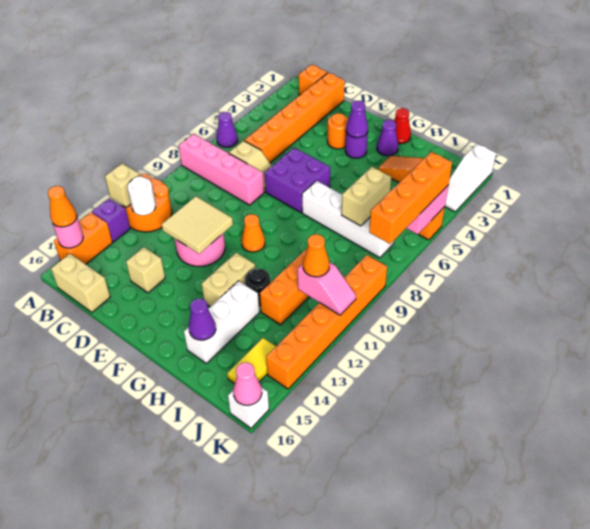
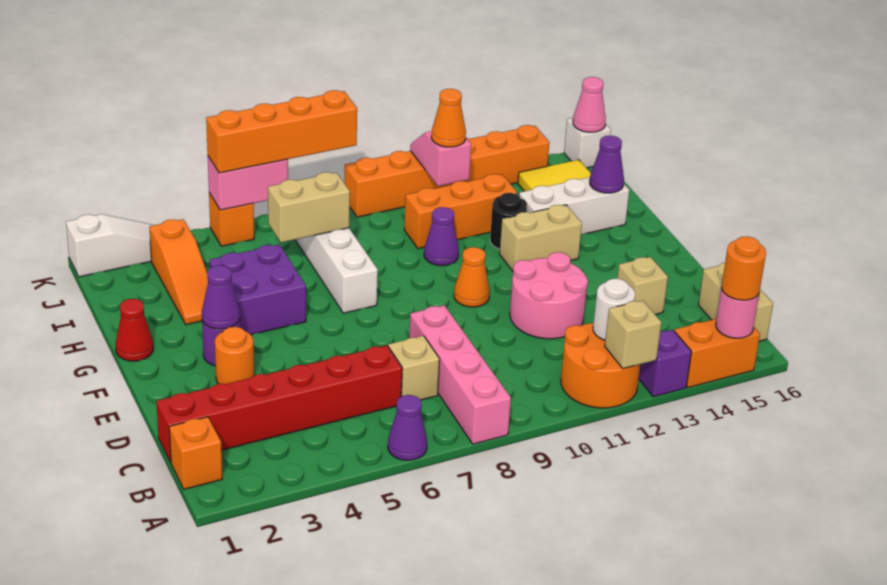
orange 1x1 cone [48,186,77,227] -> orange 1x1 round brick [722,236,766,300]
orange 1x6 brick [244,73,345,163] -> red 1x6 brick [156,345,402,462]
tan 2x2 tile [162,196,233,254] -> none
purple 2x2 brick [265,148,330,213] -> purple 2x2 brick moved to [209,244,306,335]
purple 1x1 cone [377,120,398,156] -> purple 1x1 cone moved to [424,207,459,266]

